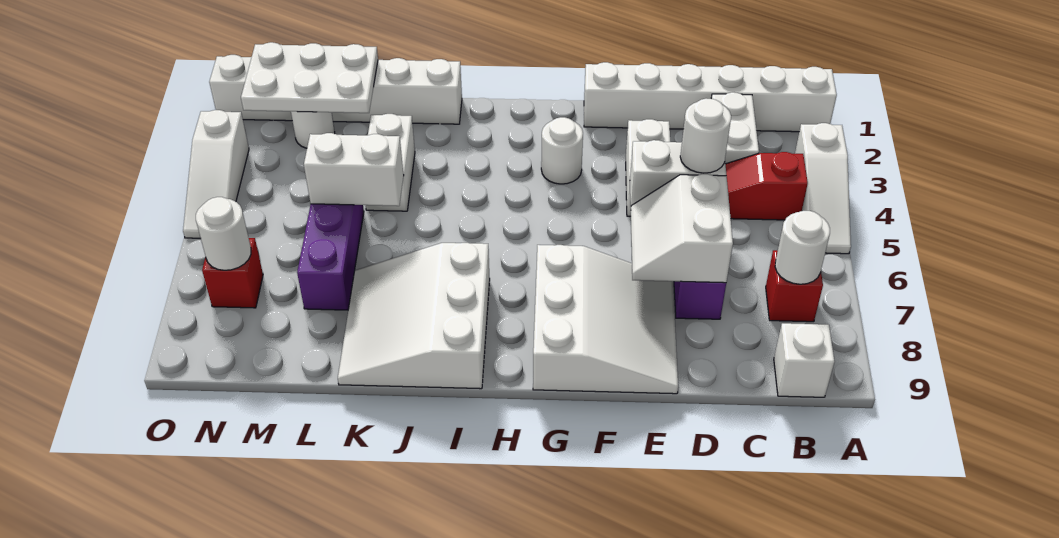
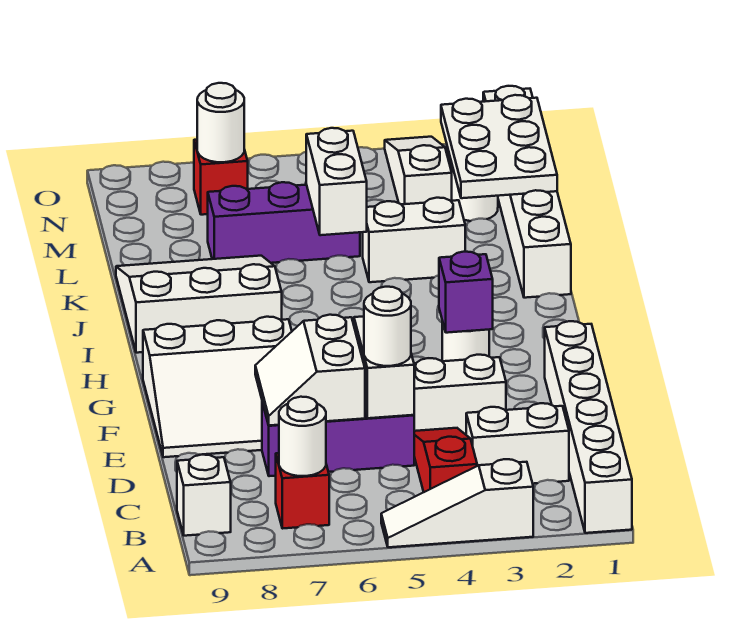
white 2x2 slope [631,174,733,283] -> white 2x2 slope turned to [255,315,365,426]
none -> purple 1x1 brick [439,252,493,333]
white 1x3 slope [183,110,249,238] -> white 1x3 slope turned to [385,137,452,204]

